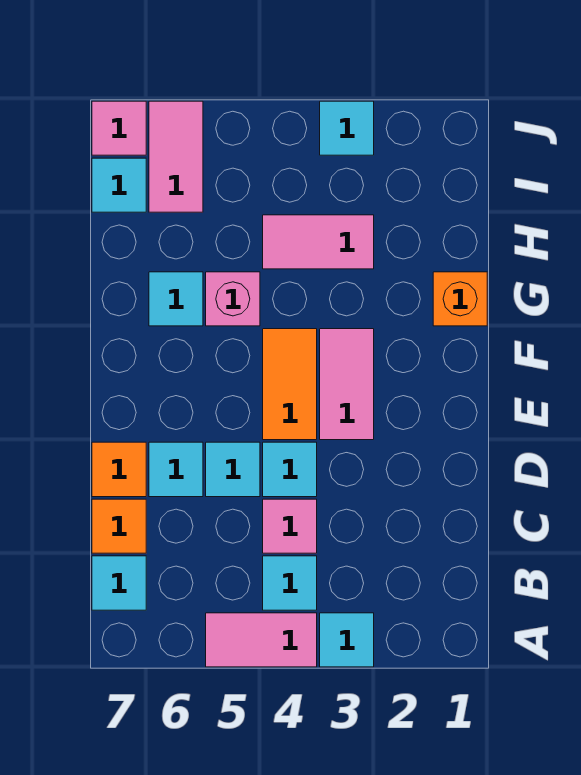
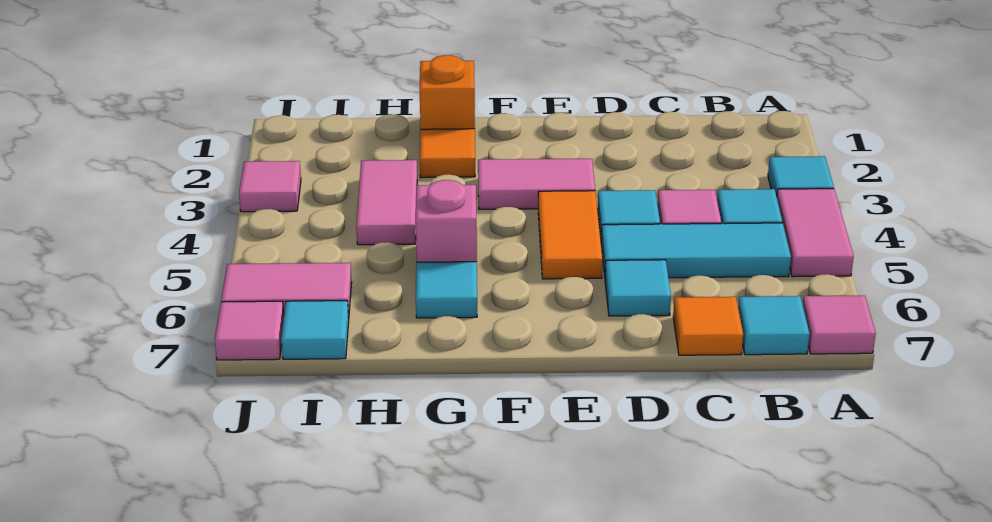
none -> pink 1x1 tile [803,296,876,354]
cyan 1x1 tile [206,442,260,497] -> cyan 1x3 tile [601,223,791,278]
orange 1x1 tile [92,442,146,497] -> orange 1x1 tile moved to [420,129,475,178]
orange 1x2 tile [263,329,317,440] -> orange 1x2 tile turned to [538,191,603,279]
cyan 1x1 tile [320,101,374,155] -> pink 1x1 tile [239,161,301,212]

